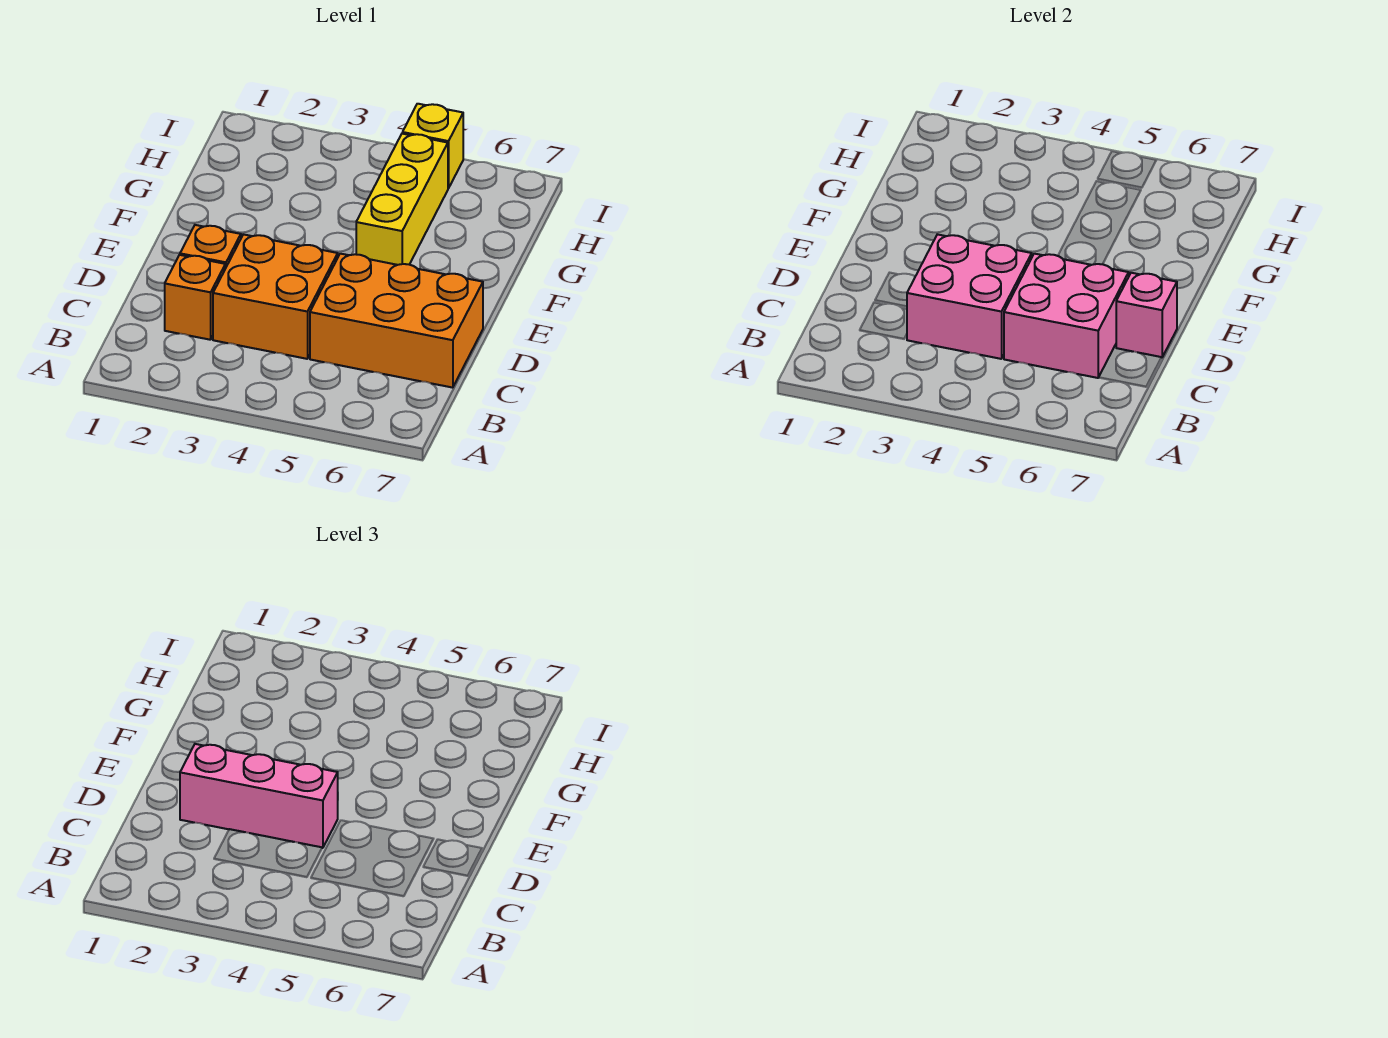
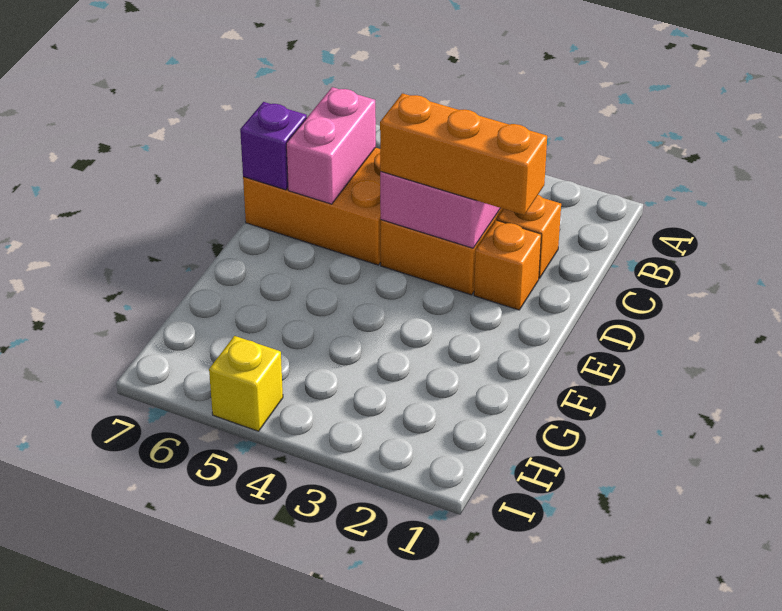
pink 2x2 brick [1004,254,1129,378] -> pink 1x2 brick [286,87,376,204]
pink 1x3 brick [180,744,338,848] -> orange 1x3 brick [380,93,547,215]
pink 1x1 brick [1116,273,1177,357] -> purple 1x1 brick [240,102,307,190]
yellow 1x3 brick [356,134,448,265] -> none

